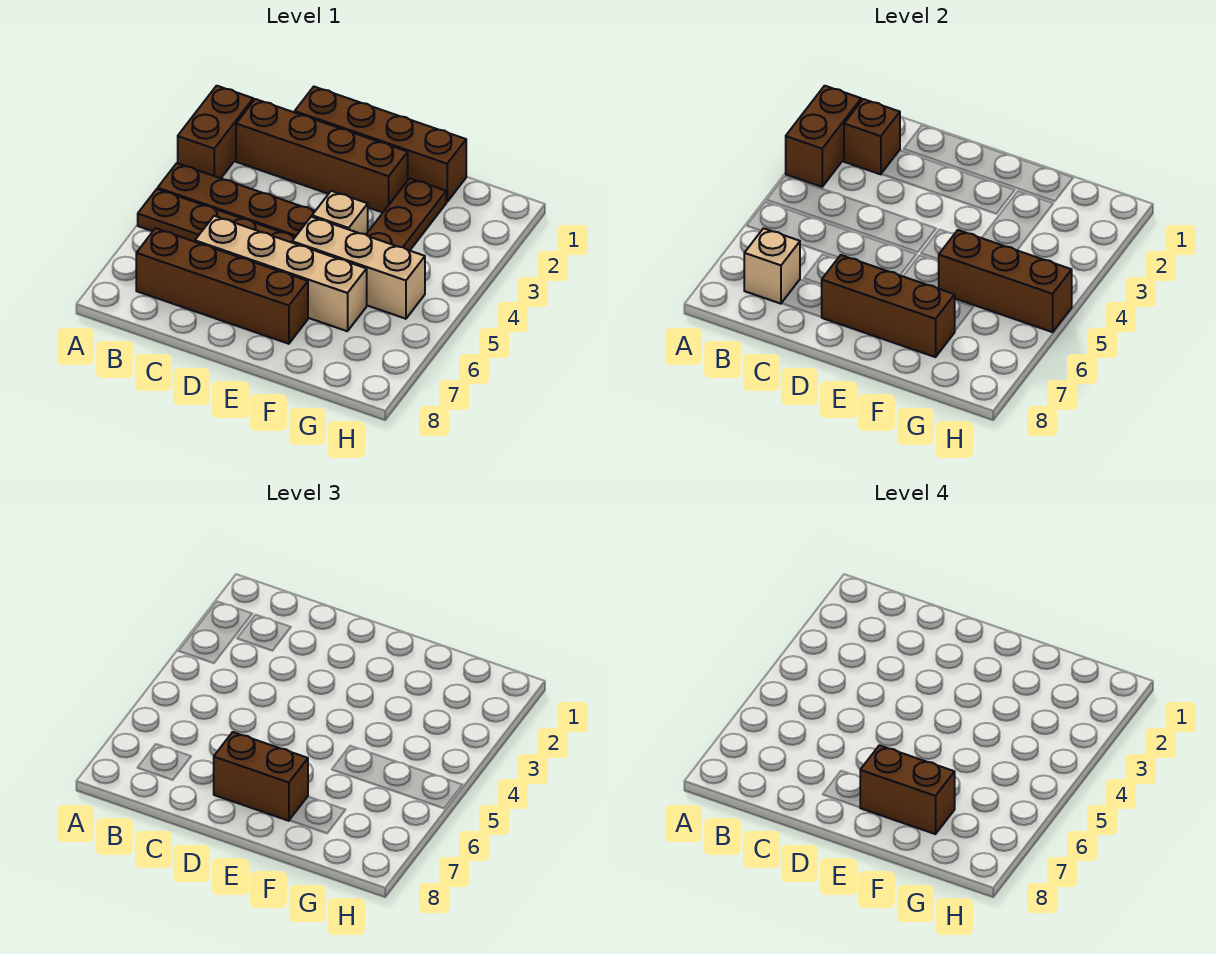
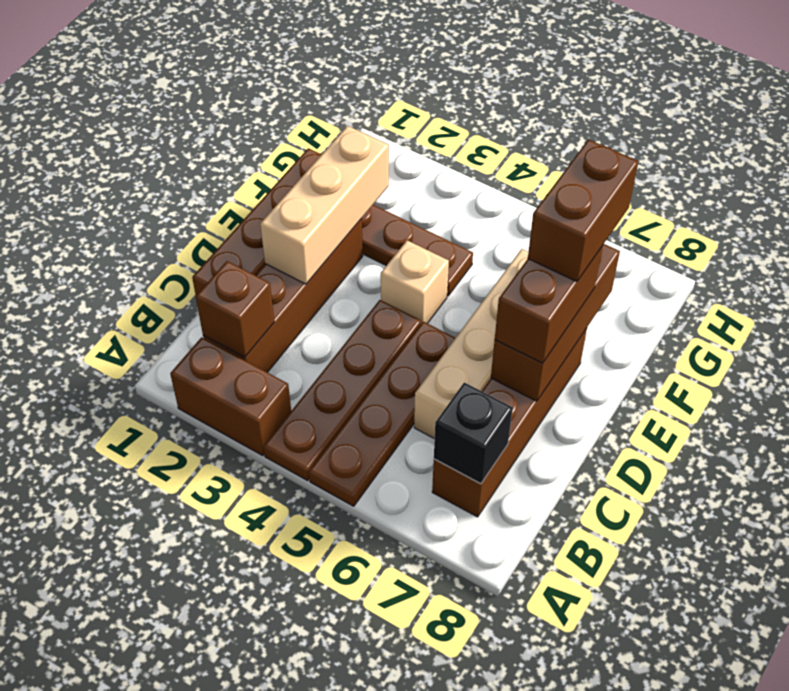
brown 1x2 brick [786,86,861,187] -> none
tan 1x1 brick [744,228,800,304] -> black 1x1 brick [434,382,513,484]
tan 1x3 brick [292,217,425,319] -> tan 1x3 brick moved to [260,126,389,284]
brown 1x3 brick [939,230,1072,332] -> none

